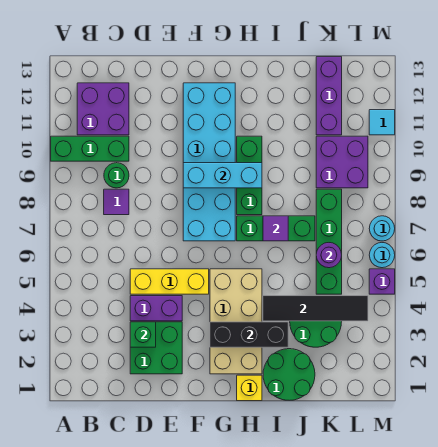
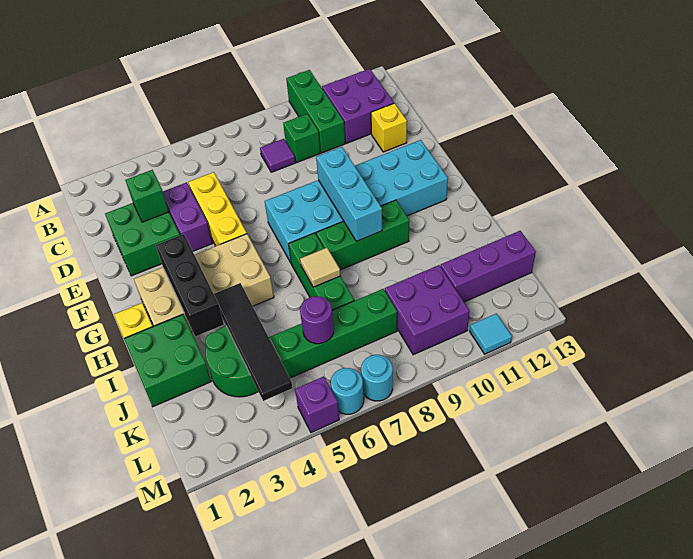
green 1x1 round brick [104,163,129,188] -> green 1x1 brick [283,114,320,162]
none -> yellow 1x1 brick [371,103,407,152]
green 2x2 round brick [263,349,315,400] -> green 2x2 brick [124,314,211,407]
purple 1x1 tile [263,216,288,241] -> tan 1x1 tile [300,248,340,287]

